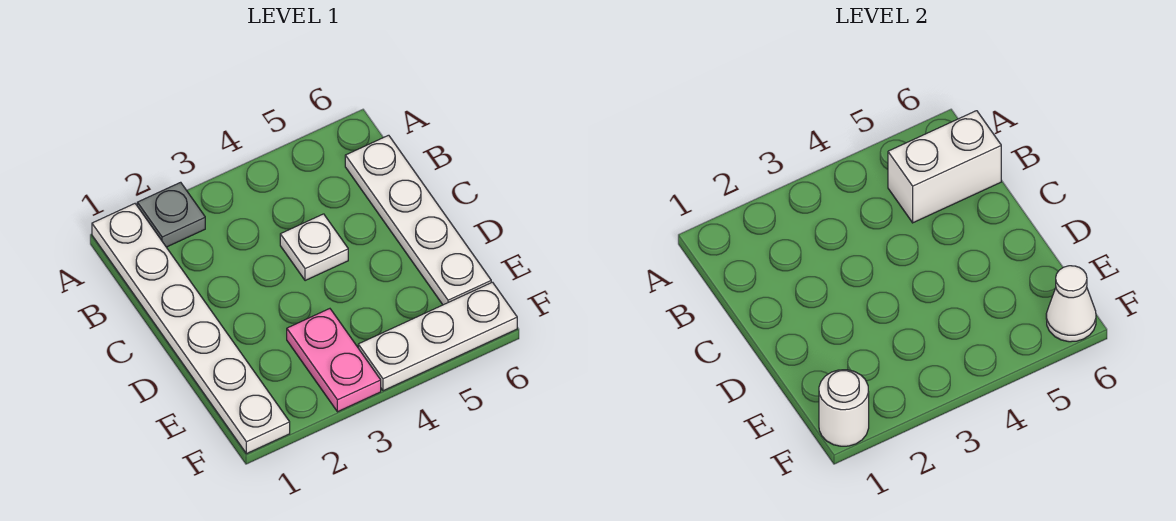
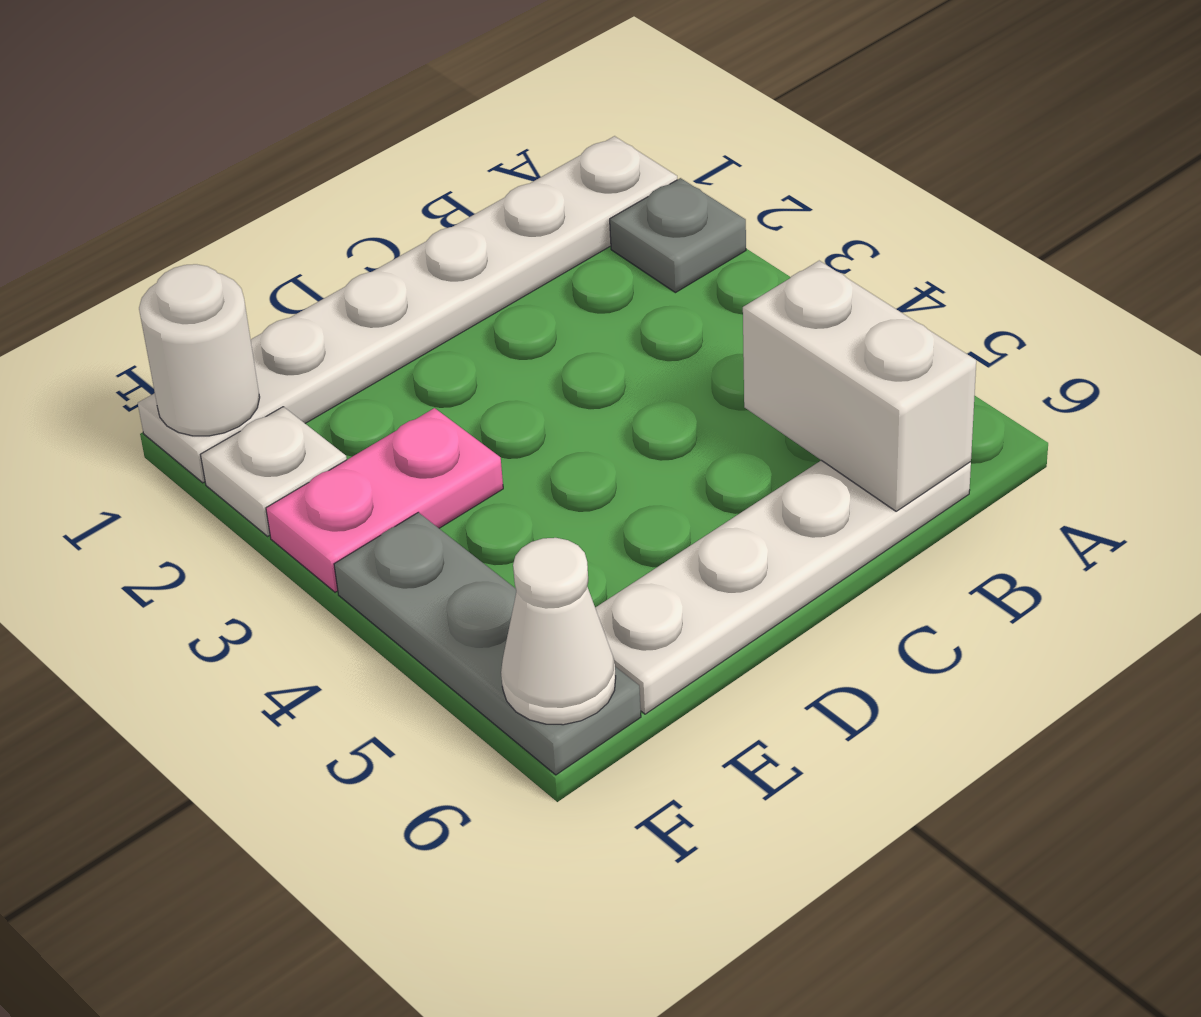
white 1x1 plate [280,214,348,281] -> white 1x1 plate moved to [201,407,347,536]
white 1x3 plate [358,282,517,391] -> grey 1x3 plate [334,512,641,775]

